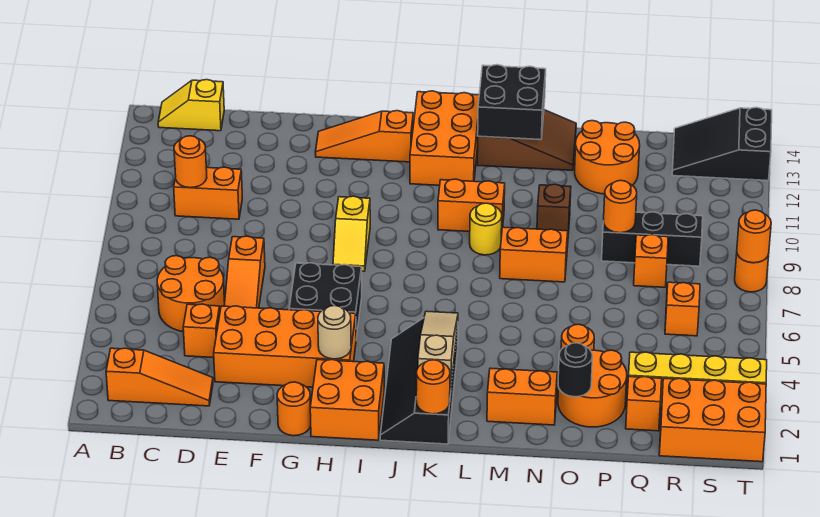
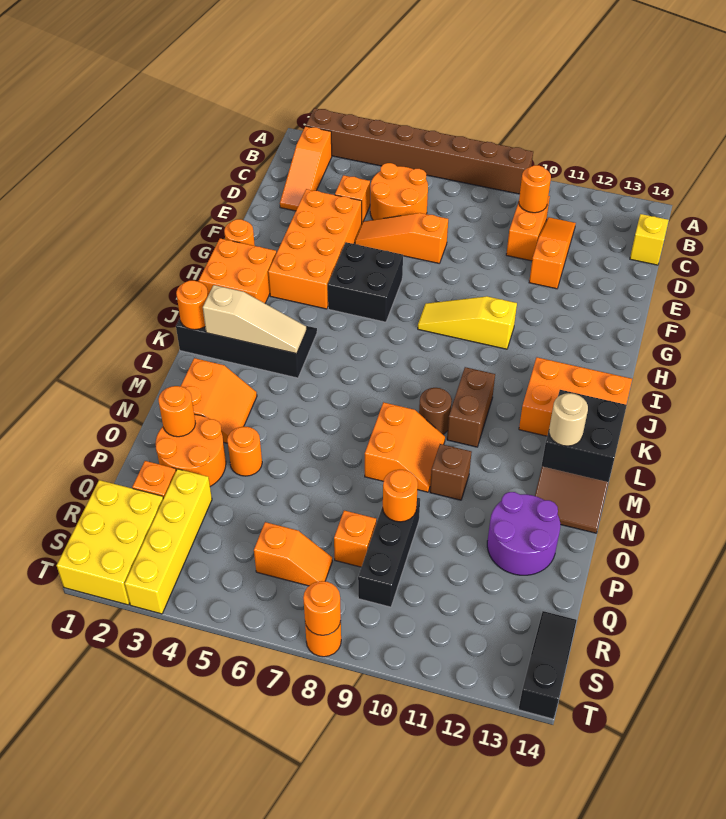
none -> brown 1x8 brick [306,108,533,194]
orange 1x3 slope [316,111,413,162] -> orange 1x3 slope moved to [529,217,576,289]
tan 1x1 round brick [318,306,351,359] -> tan 1x1 round brick moved to [549,393,588,446]
yellow 1x2 slope [333,196,370,271] -> yellow 1x3 slope [418,296,517,349]
orange 1x2 brick [438,179,505,233] -> brown 1x2 brick [447,367,495,447]
yellow 1x1 round brick [470,203,502,255] -> brown 1x1 round brick [419,388,452,434]
black 1x1 round brick [558,343,593,397] -> orange 1x1 round brick [158,386,196,437]
orange 2x2 round brick [575,121,640,194] -> purple 2x2 round brick [487,492,560,575]
orange 2x3 brick [659,378,766,462] -> yellow 2x3 brick [57,480,163,605]
black 2x3 slope [672,107,772,181] -> black 1x3 slope [518,611,577,719]

